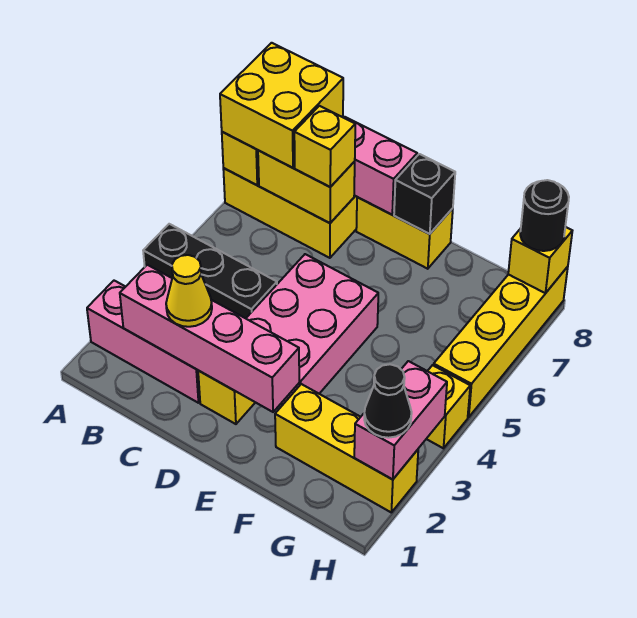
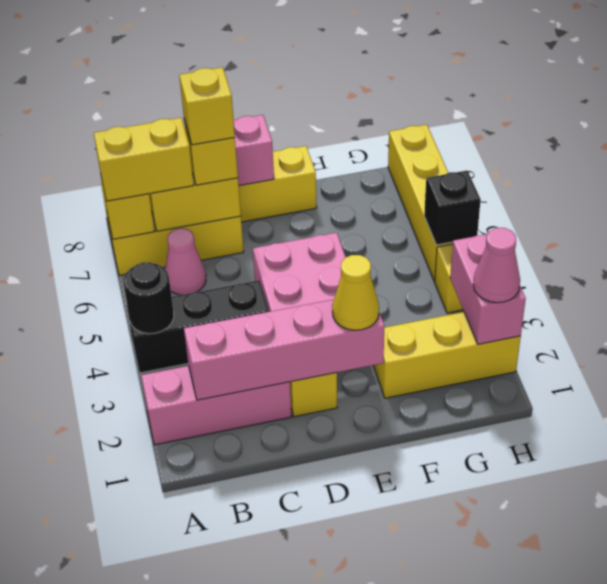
yellow 2x2 brick [220,43,343,168] -> yellow 1x2 brick [94,118,194,201]
none -> pink 1x1 cone [165,228,206,295]
yellow 1x1 cone [166,255,212,327] -> yellow 1x1 cone moved to [332,255,379,330]
black 1x1 brick [394,154,455,234] -> black 1x1 brick moved to [424,171,481,245]
black 1x1 cone [364,364,412,438] -> pink 1x1 cone [473,228,520,303]
yellow 1x1 brick [508,227,572,293] -> yellow 1x1 brick moved to [179,67,235,145]
black 1x1 round brick [520,180,569,251] -> black 1x1 round brick moved to [124,262,174,334]

